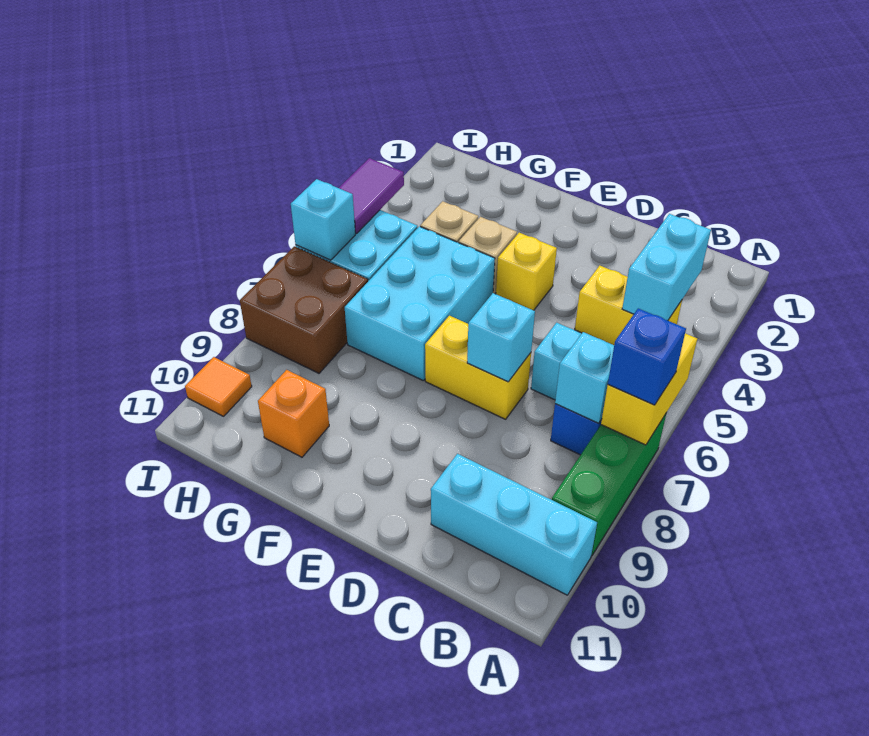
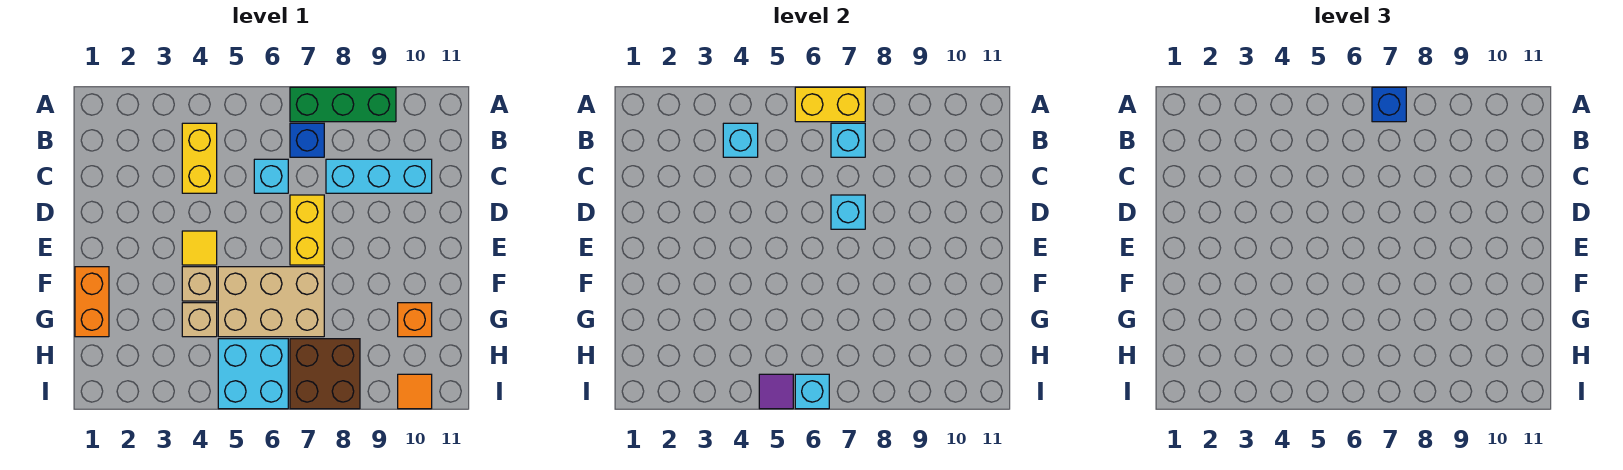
cyan 1x3 brick [431,454,597,595] -> cyan 1x3 brick turned to [326,159,432,193]
cyan 1x2 brick [622,214,711,321] -> cyan 1x1 brick [723,123,758,157]
yellow 1x1 brick [496,233,557,310] -> yellow 1x1 tile [182,231,217,265]
none -> orange 1x2 brick [75,267,109,337]
cyan 2x3 brick [345,226,495,381] -> tan 2x3 brick [218,267,324,337]
purple 1x2 tile [339,158,404,234] -> purple 1x1 tile [759,374,793,409]

